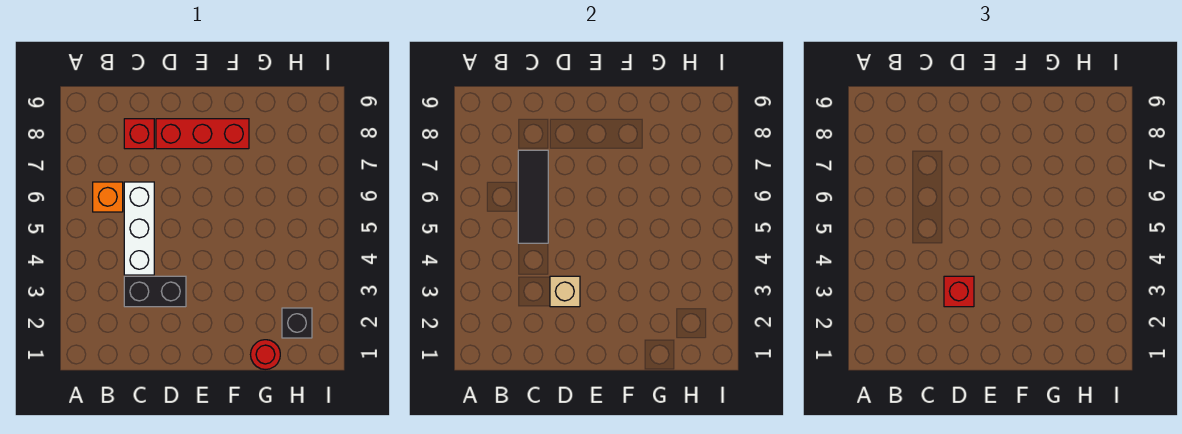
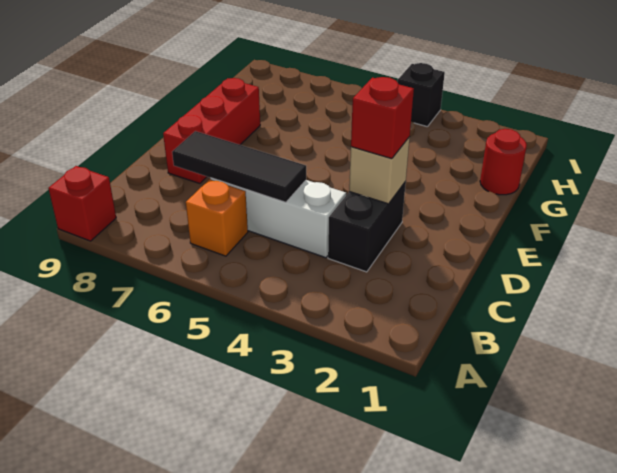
red 1x1 brick [124,119,154,149] -> red 1x1 brick moved to [48,166,116,241]
black 1x1 brick [282,308,312,338] -> black 1x1 brick moved to [398,63,445,127]

